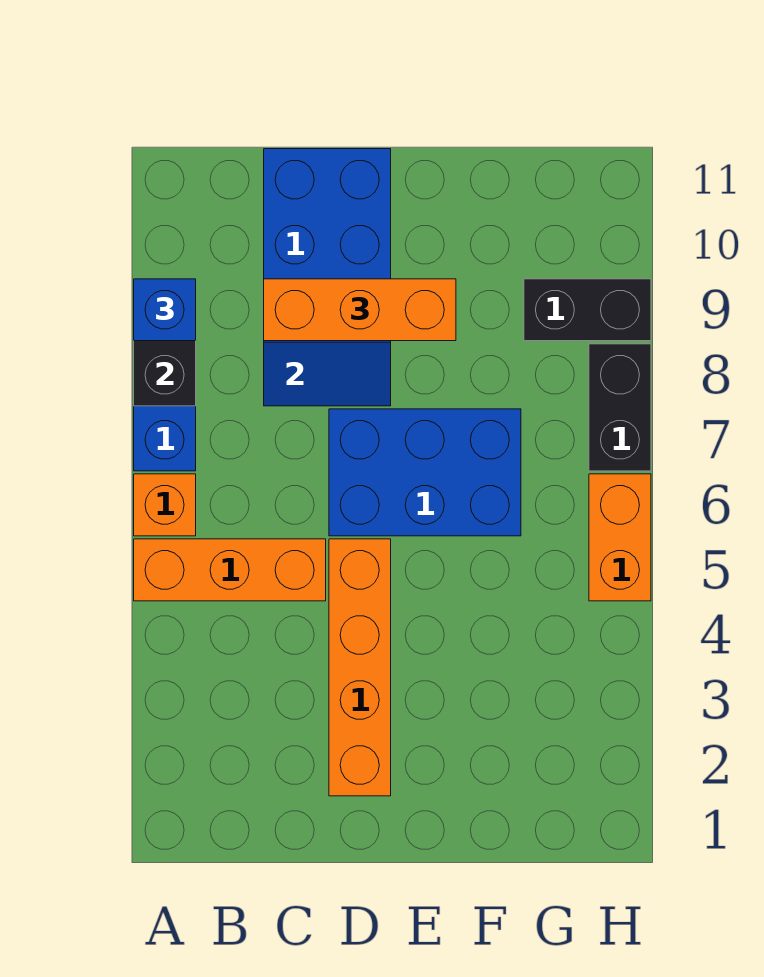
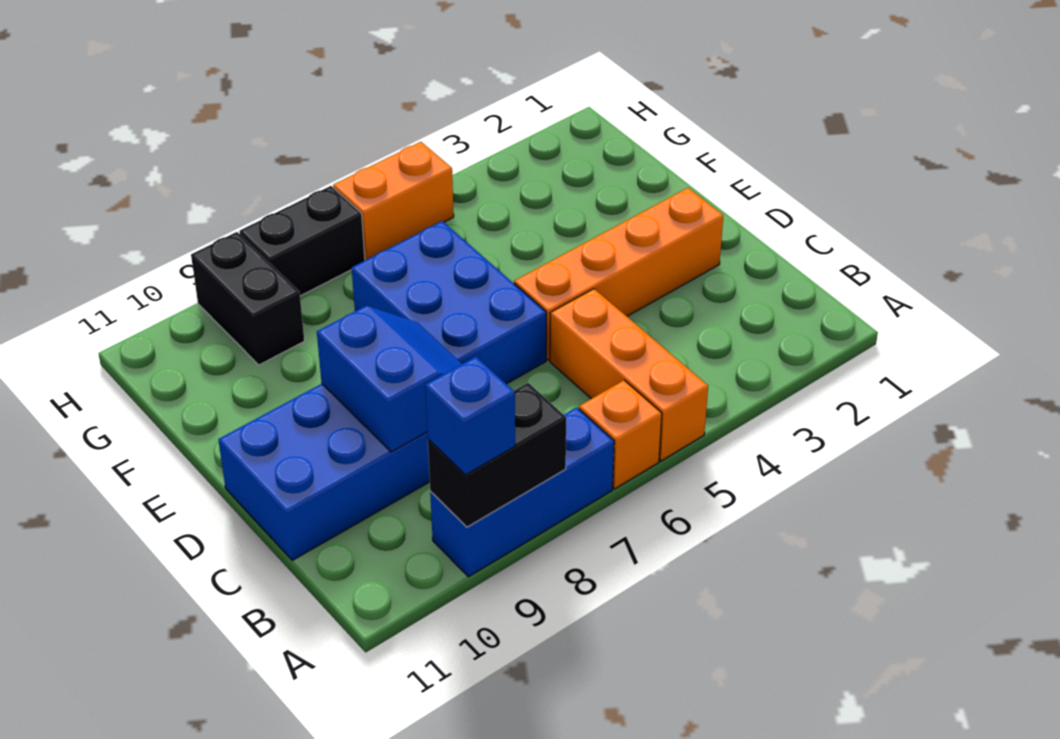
orange 1x3 brick [264,279,456,341] -> none

